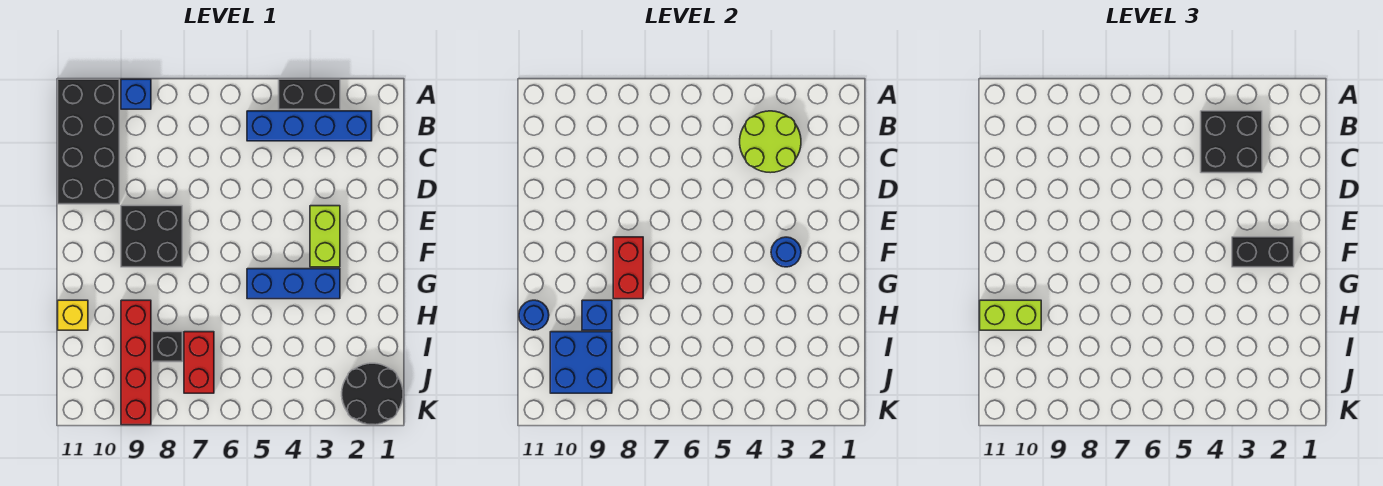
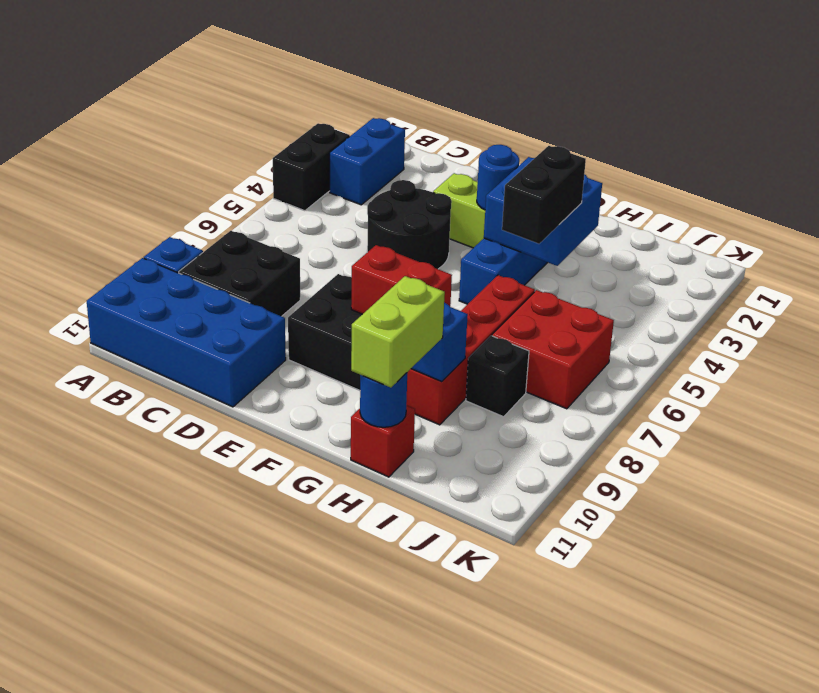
black 2x4 brick [58,79,119,204] -> blue 2x4 brick [87,258,286,407]
blue 1x4 brick [247,111,372,141] -> blue 1x2 brick [330,118,405,205]
lime 2x2 round brick [740,111,801,173] -> none
black 2x2 brick [1201,111,1262,173] -> black 2x2 brick moved to [179,231,300,316]
black 1x2 brick [1232,237,1294,267] -> black 1x2 brick moved to [502,146,586,244]
red 1x4 brick [121,300,151,425] -> red 1x4 brick turned to [406,275,535,425]
yellow 1x1 brick [58,300,88,330] -> red 1x1 brick [351,405,415,477]
red 1x2 brick [184,332,214,393] -> red 2x2 brick [492,290,614,409]
blue 2x2 brick [550,332,612,393] -> blue 2x2 brick moved to [484,157,602,266]
black 2x2 round brick [342,363,403,425] -> black 2x2 round brick moved to [367,180,452,269]

